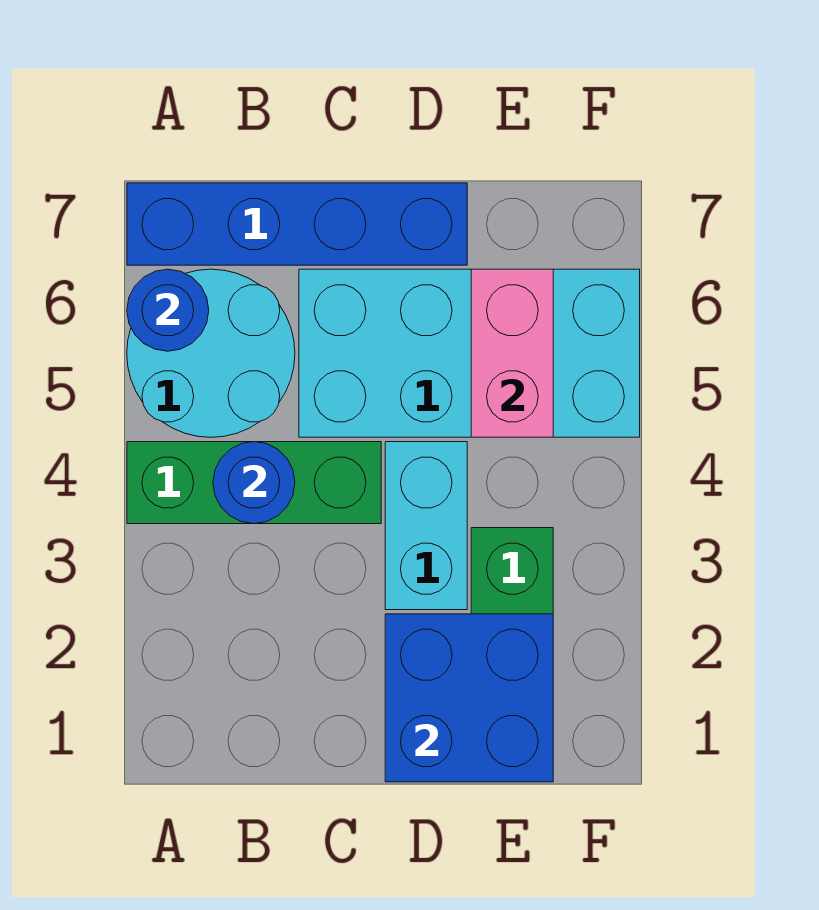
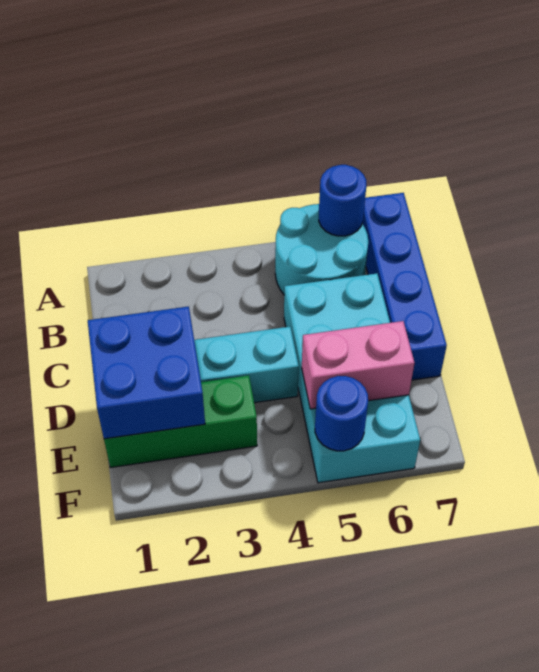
green 1x3 brick [127,442,381,524] -> none
blue 1x1 round brick [213,442,295,524] -> blue 1x1 round brick moved to [315,376,368,451]

